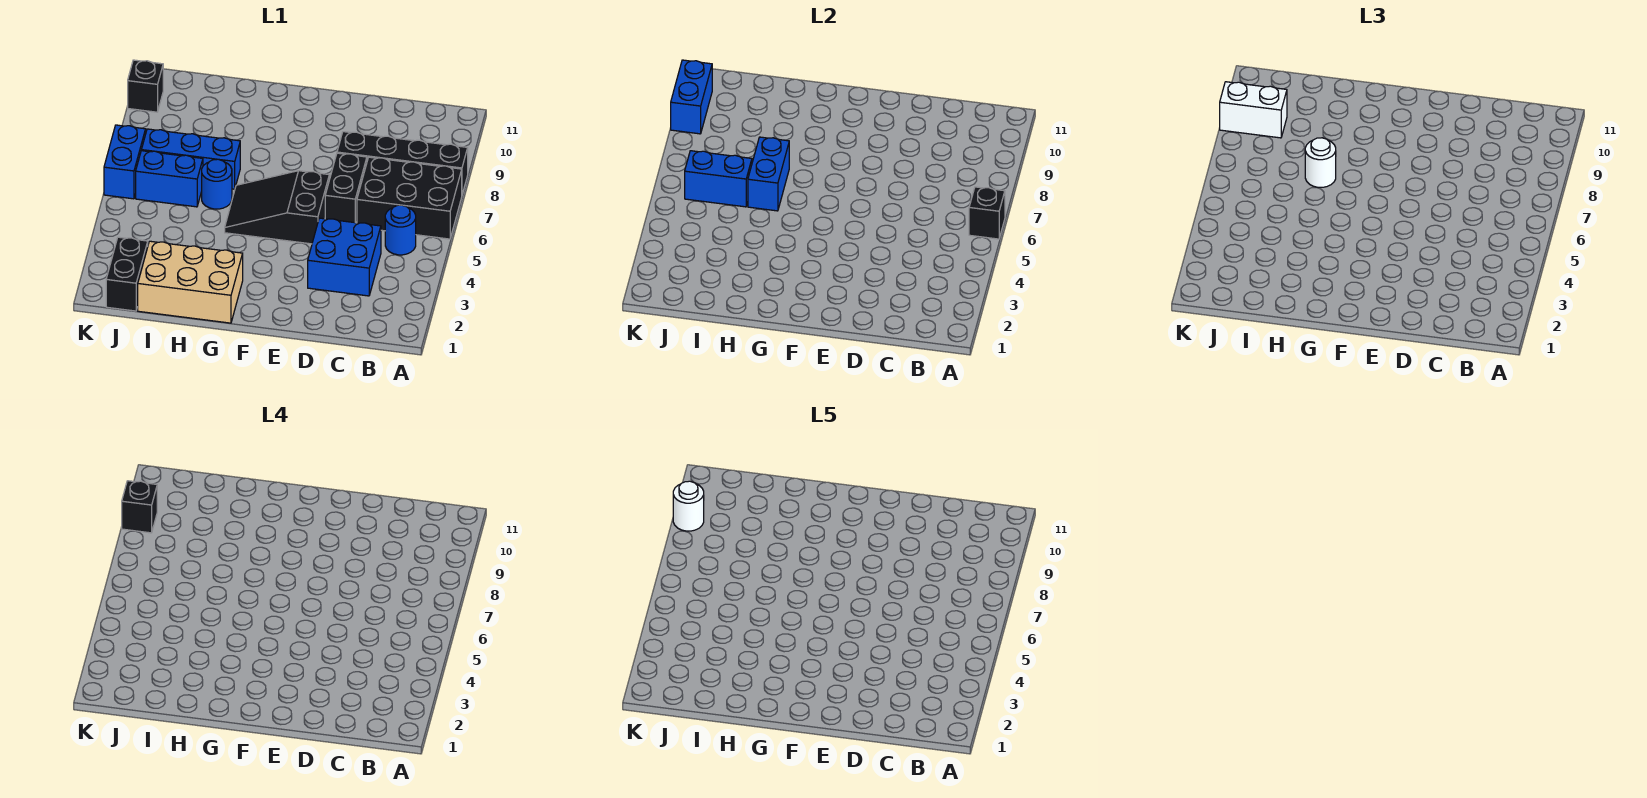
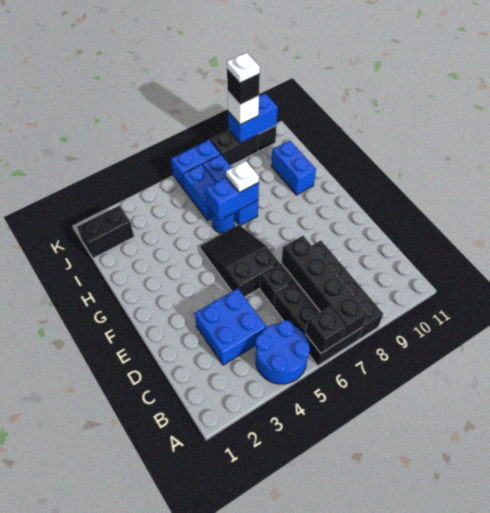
none -> black 1x4 brick [281,236,368,340]
blue 1x1 round brick [385,205,416,255] -> blue 2x2 round brick [256,320,310,384]
tan 2x3 brick [138,241,243,323] -> none
white 1x1 round brick [1305,138,1336,187] -> white 1x1 plate [226,161,259,193]
blue 1x2 brick [685,151,752,207] -> blue 1x2 brick moved to [271,140,316,195]
white 1x2 brick [1220,82,1287,138] -> white 1x1 brick [228,92,259,125]
none -> black 1x2 brick [210,130,258,166]
white 1x1 round brick [673,481,704,531] -> white 1x1 plate [227,53,260,83]

